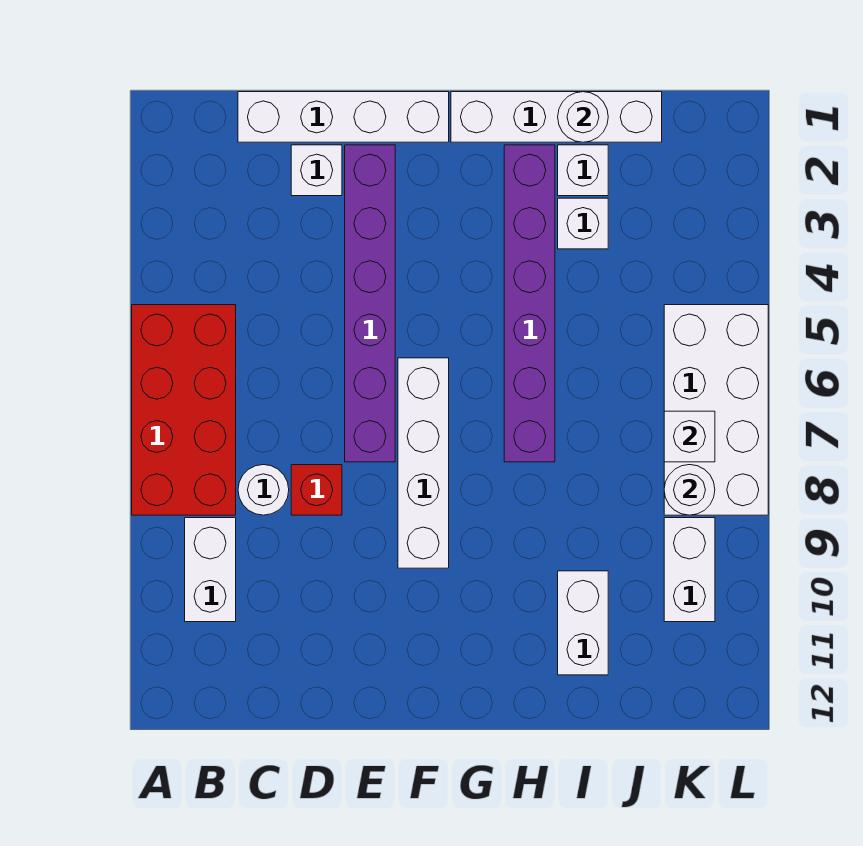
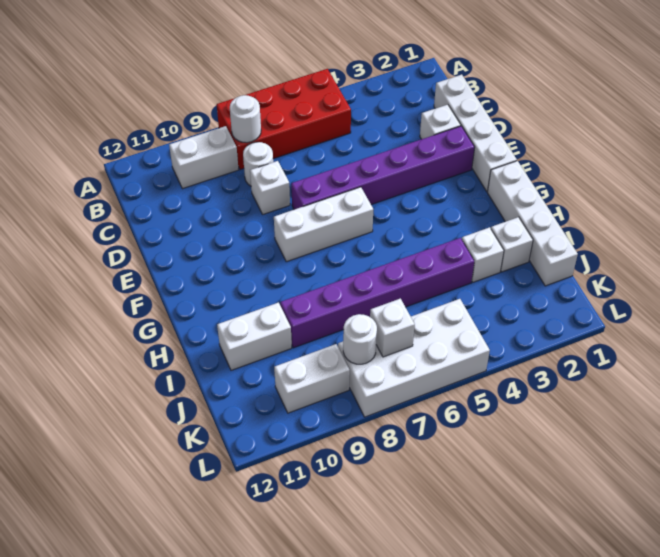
red 1x1 brick [291,465,342,515] -> white 1x1 brick [250,161,290,214]
white 1x4 brick [398,358,449,568] -> white 1x3 brick [274,187,373,262]
purple 1x6 brick [504,145,555,462] -> purple 1x6 brick moved to [280,238,474,348]
white 1x1 round brick [558,92,608,142] -> white 1x1 round brick moved to [230,95,261,143]

